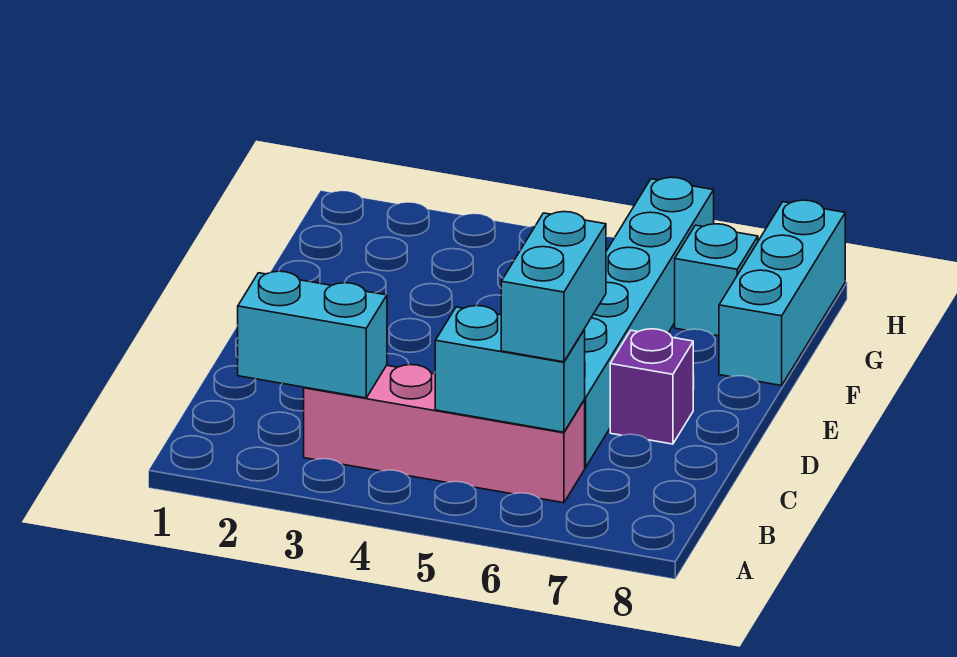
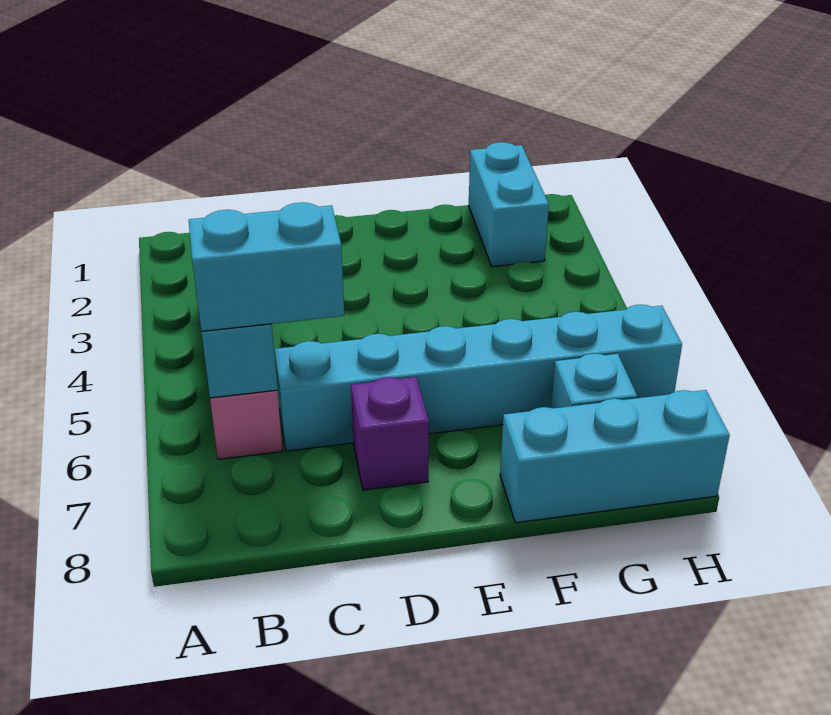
cyan 1x2 brick [238,271,387,398] -> cyan 1x2 brick moved to [469,142,549,267]

